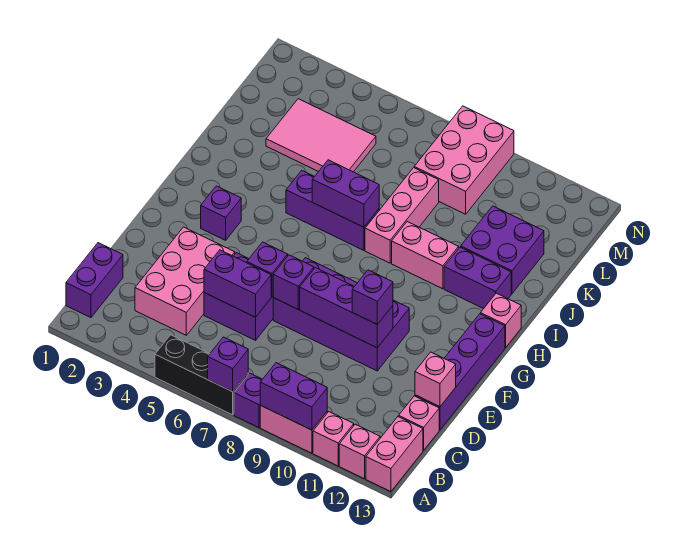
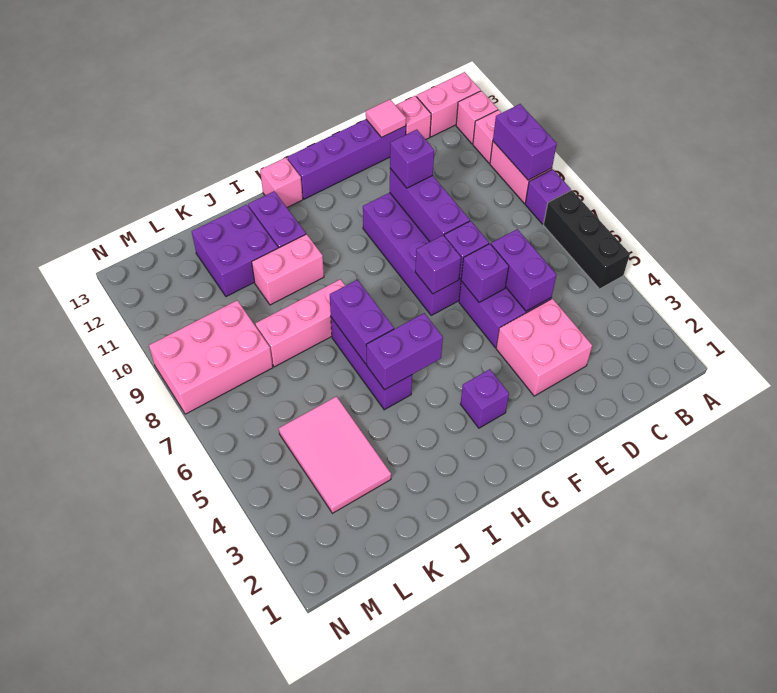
purple 1x1 brick [208,337,248,392] -> purple 1x1 brick moved to [415,235,461,294]
purple 1x2 brick [66,243,123,318] -> purple 1x2 brick moved to [366,313,443,390]
pink 2x3 brick [135,227,235,335] -> pink 2x2 brick [496,299,592,396]
pink 1x1 brick [415,352,456,407] -> pink 1x1 tile [366,100,406,138]
pink 1x2 brick [392,222,459,289] -> pink 1x2 brick turned to [252,234,324,305]

